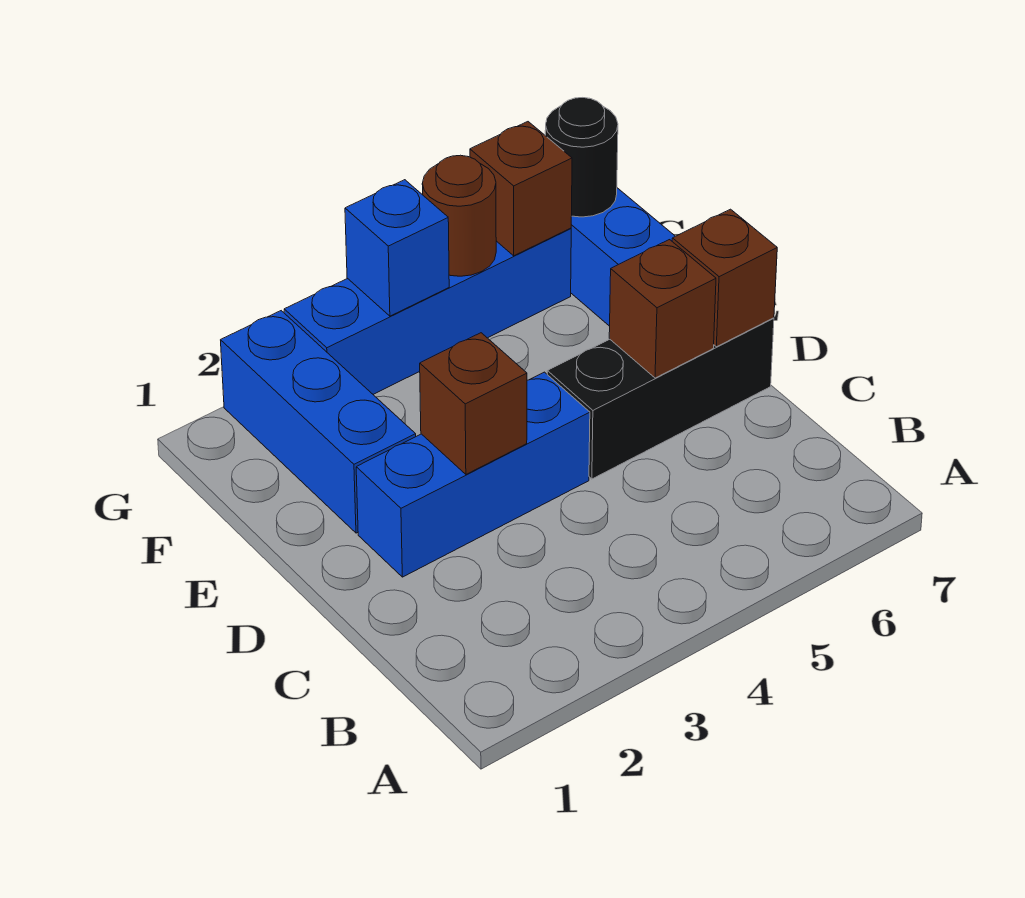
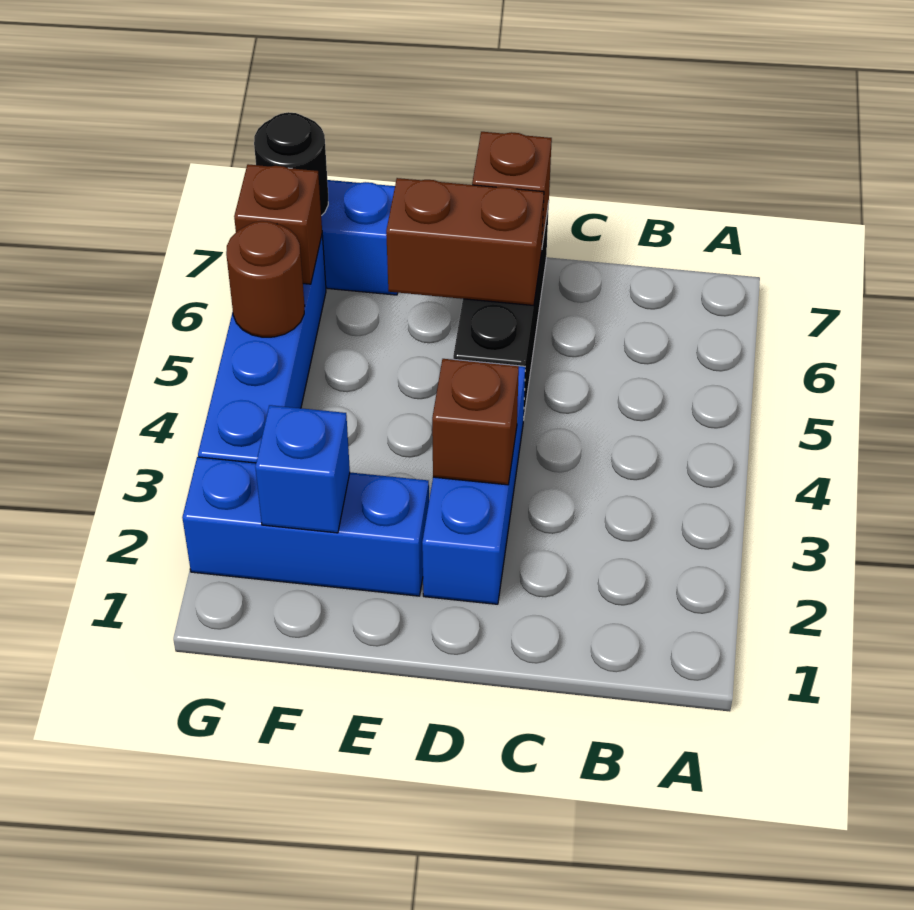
brown 1x1 brick [609,240,716,378] -> brown 1x2 brick [386,178,544,306]
blue 1x1 brick [345,180,449,316] -> blue 1x1 brick moved to [255,405,350,533]

